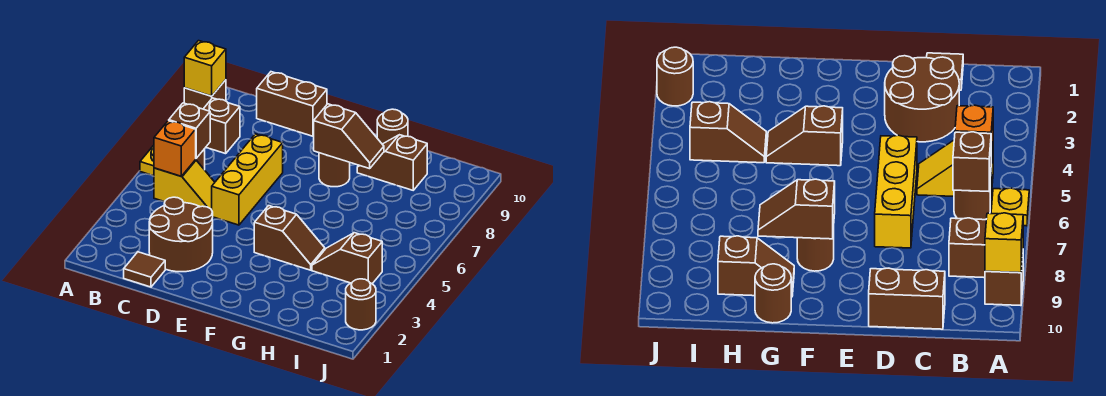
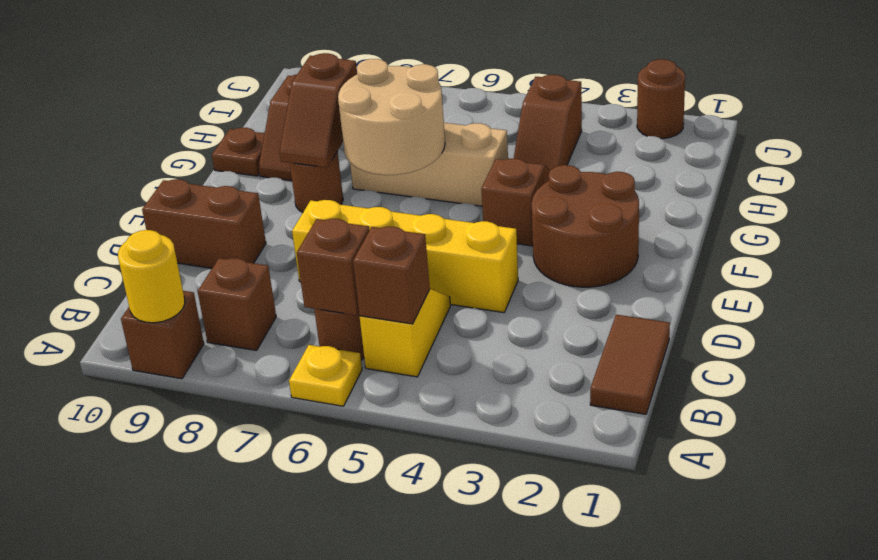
yellow 1x1 brick [184,41,226,96] -> yellow 1x1 round brick [118,230,185,323]
orange 1x1 brick [154,121,196,176] -> brown 1x1 brick [353,226,430,324]
brown 1x1 tile [124,252,165,287] -> brown 1x2 tile [590,315,670,414]
brown 2x2 round brick [149,197,213,272] -> brown 2x2 round brick moved to [532,165,639,287]
brown 1x2 brick [257,72,327,136] -> brown 1x2 brick turned to [142,179,266,268]
yellow 1x3 brick [212,134,283,225] -> yellow 1x4 brick [292,200,518,313]
none -> tan 2x2 round brick [338,59,445,175]
brown 1x2 slope [314,104,384,169] -> brown 1x2 slope turned to [280,53,357,168]
none -> tan 1x3 brick [350,123,508,206]
brown 1x1 round brick [377,109,408,144] -> brown 1x1 plate [212,128,265,176]

